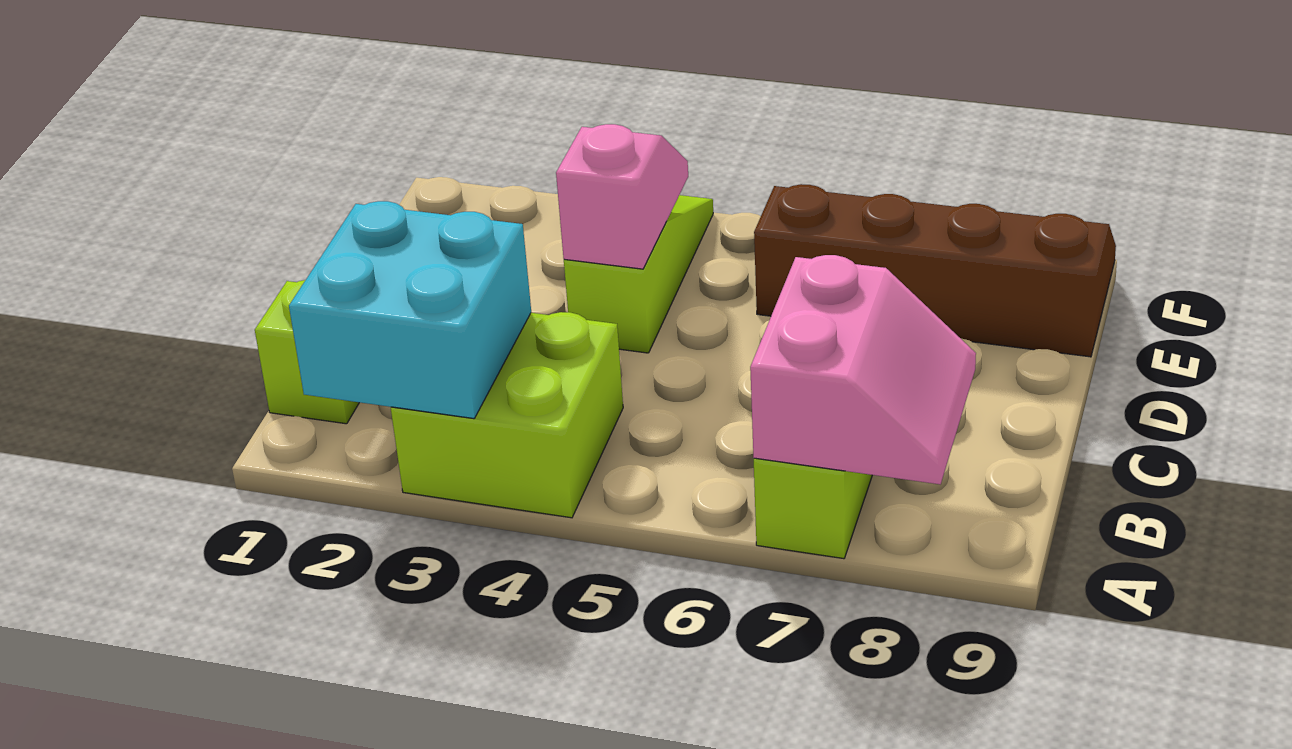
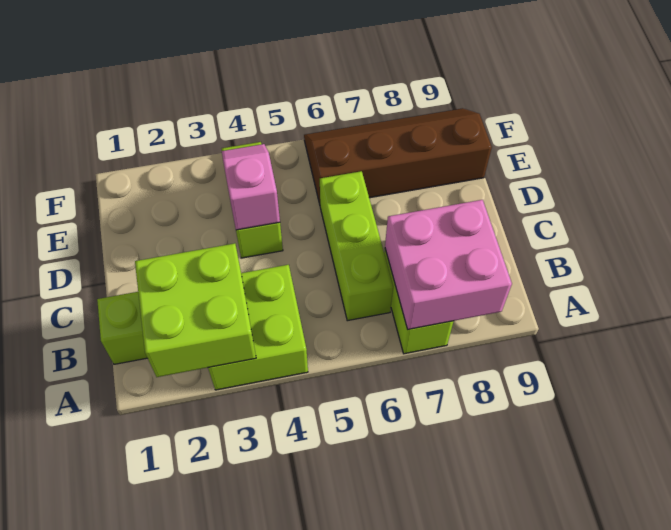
cyan 2x2 brick [289,201,531,419] -> lime 2x2 brick [135,243,256,377]
pink 2x2 slope [750,255,976,484] -> pink 2x2 brick [385,200,512,329]
none -> lime 1x3 brick [320,171,393,321]

